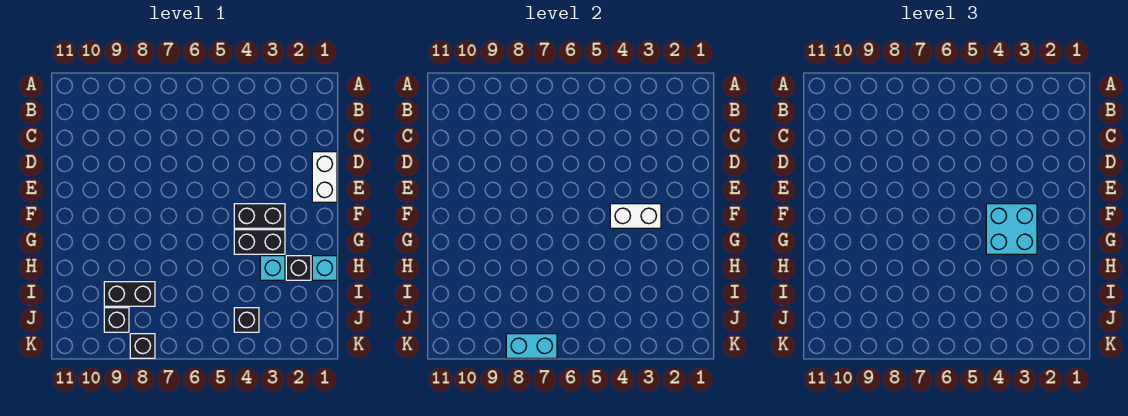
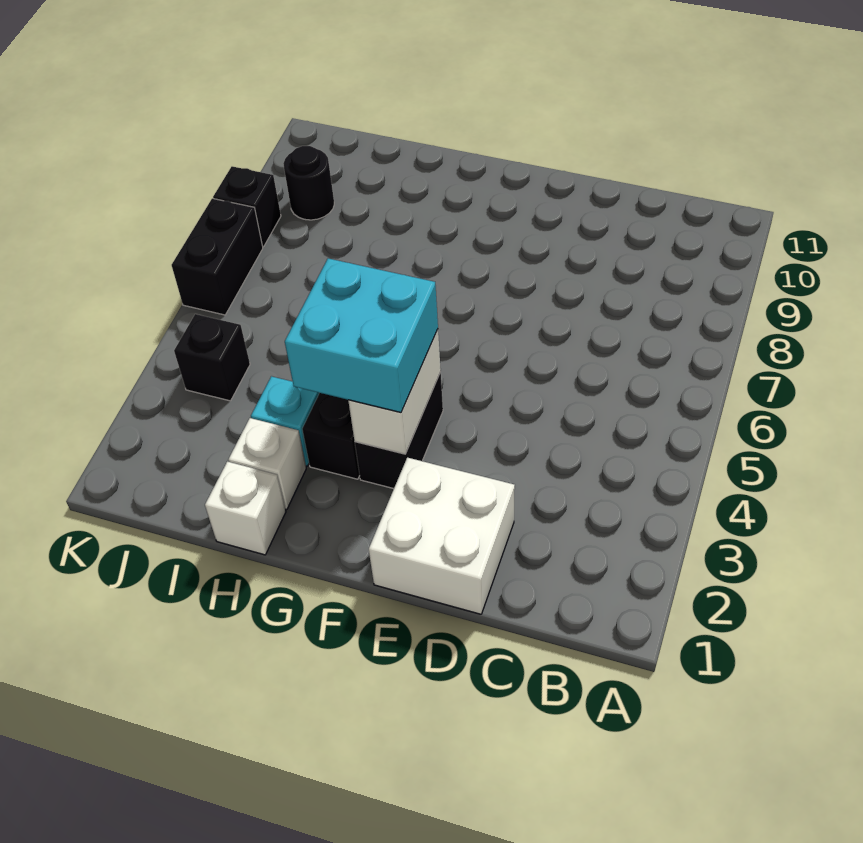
white 1x2 brick [312,152,337,202] -> white 2x2 brick [369,458,515,614]
cyan 1x1 brick [312,256,337,280] -> white 1x1 brick [205,462,286,555]
black 1x1 brick [286,256,311,280] -> white 1x1 brick [228,418,306,510]
black 1x2 brick [104,282,155,306] -> black 1x2 brick moved to [172,198,263,315]
black 1x1 brick [104,308,129,332] -> black 1x1 round brick [283,146,334,220]
cyan 1x2 brick [506,334,557,358] -> none

